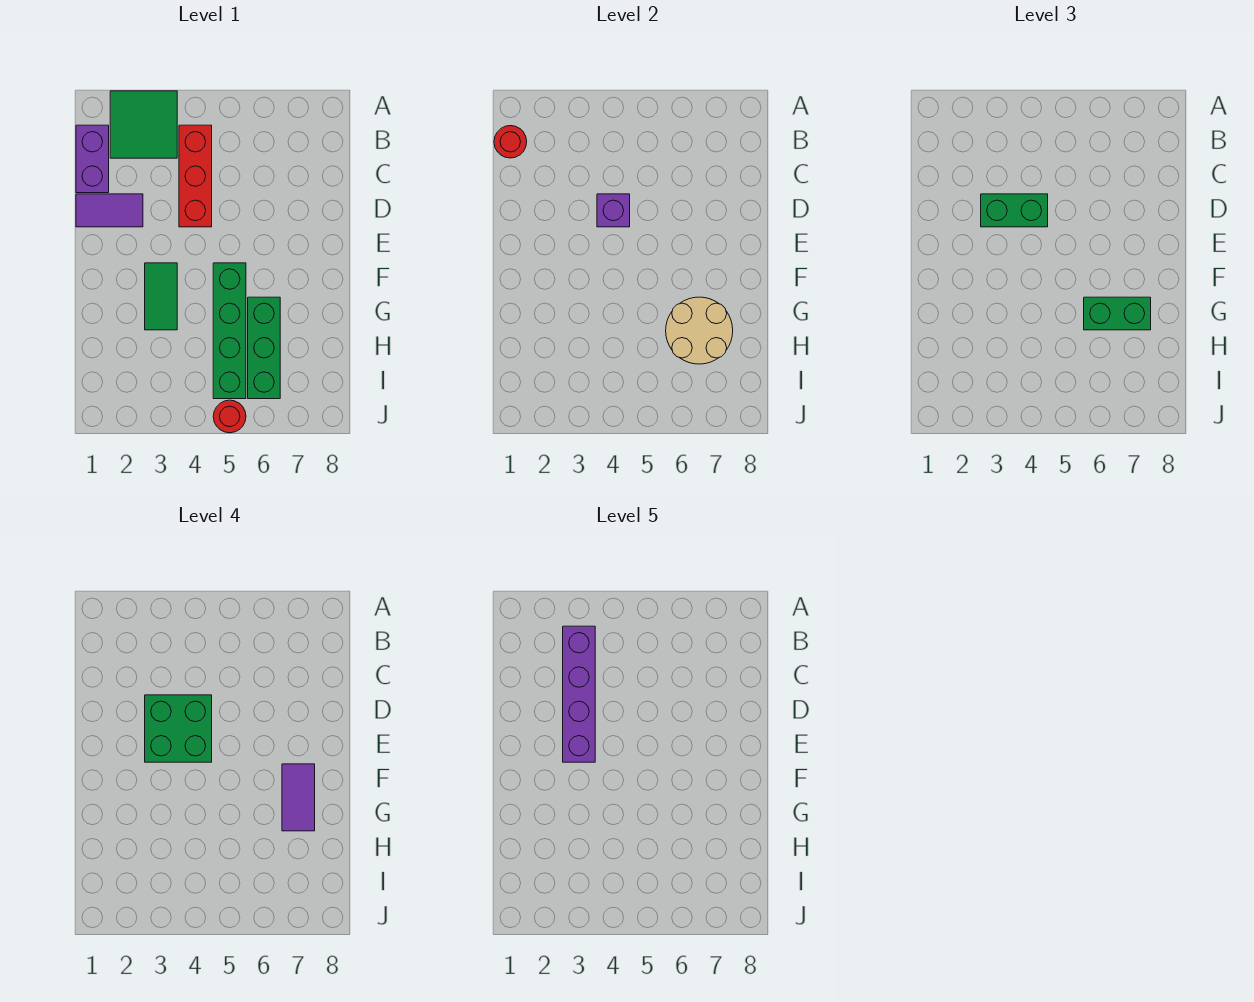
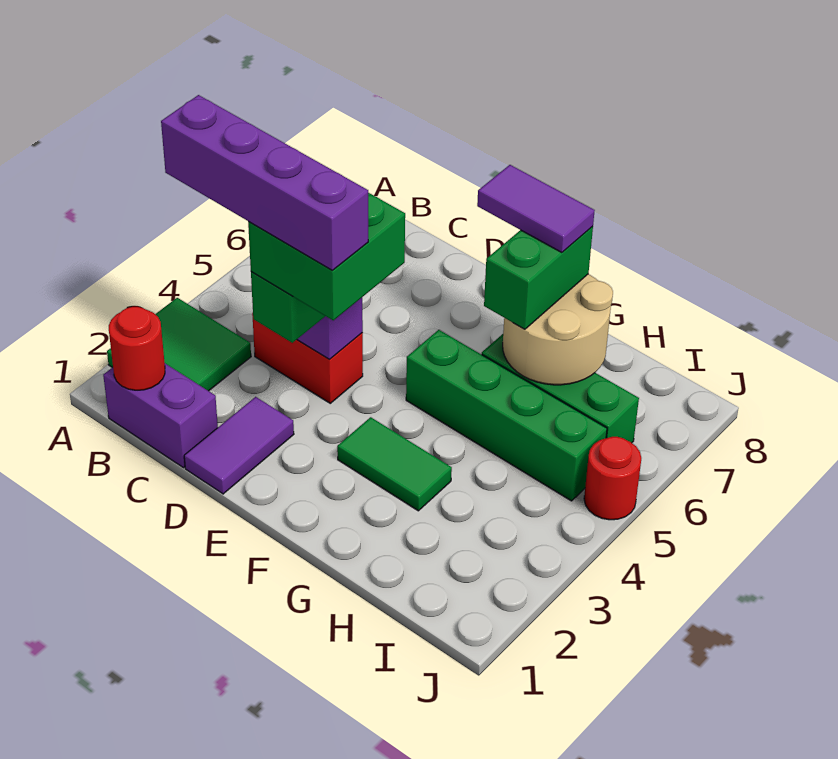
red 1x3 brick [179,125,212,227] -> red 1x2 brick [252,313,363,403]

